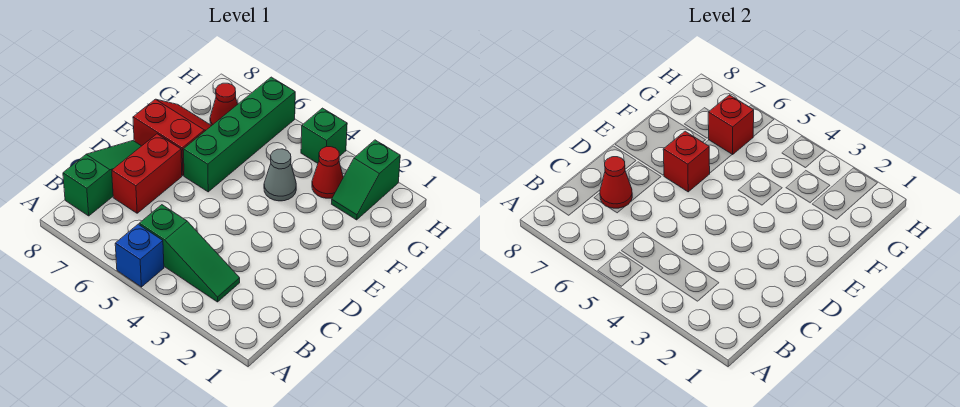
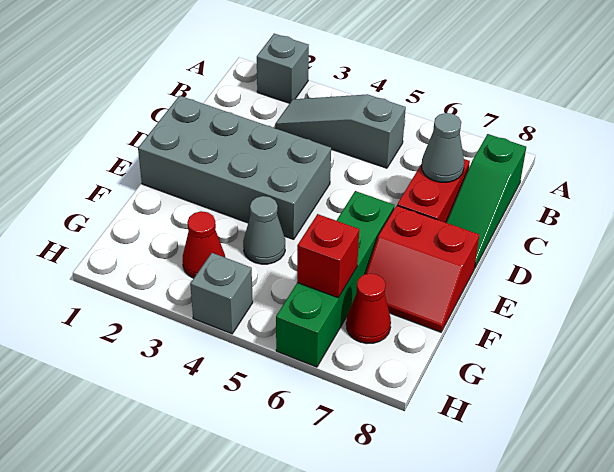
none -> grey 1x1 brick [257,34,309,103]
blue 1x1 brick [115,224,164,287] -> none
green 1x3 slope [139,205,240,302] -> grey 1x3 slope [275,94,406,168]
red 1x1 cone [600,157,632,208] -> grey 1x1 cone [422,113,464,182]
none -> grey 2x4 brick [138,96,331,239]
red 1x1 brick [663,131,710,192] -> none
green 1x2 slope [332,140,400,220] -> none
green 1x1 brick [301,108,347,163] -> grey 1x1 brick [190,253,253,334]

